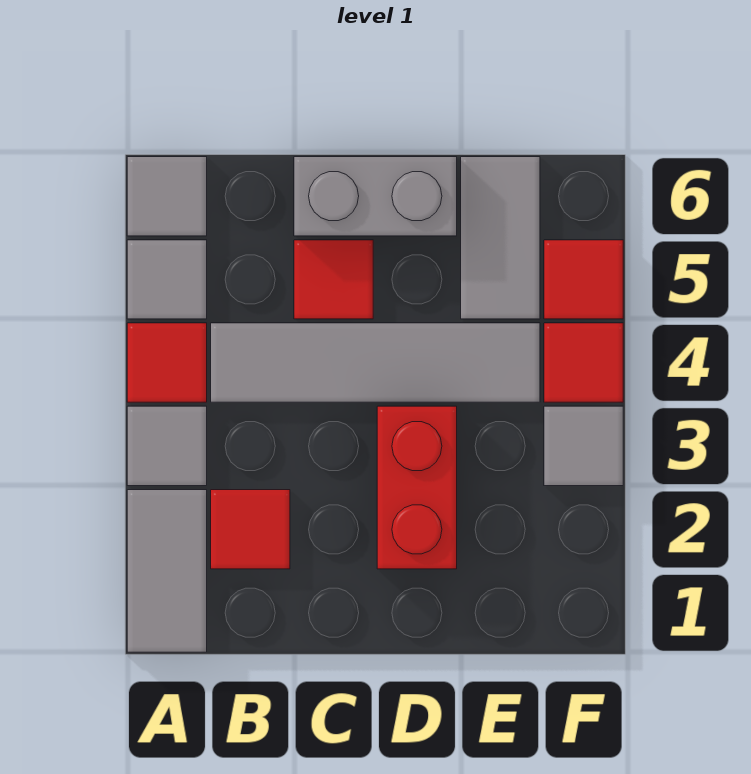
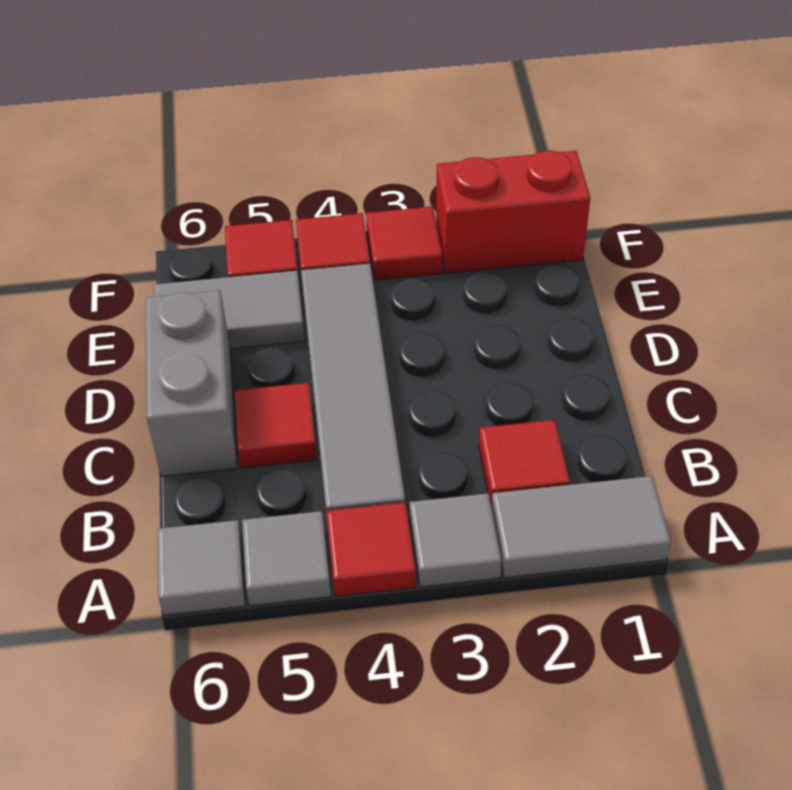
red 1x2 brick [377,406,457,569] -> red 1x2 brick moved to [436,151,590,273]
grey 1x1 tile [544,406,623,486] -> red 1x1 tile [366,207,442,280]

